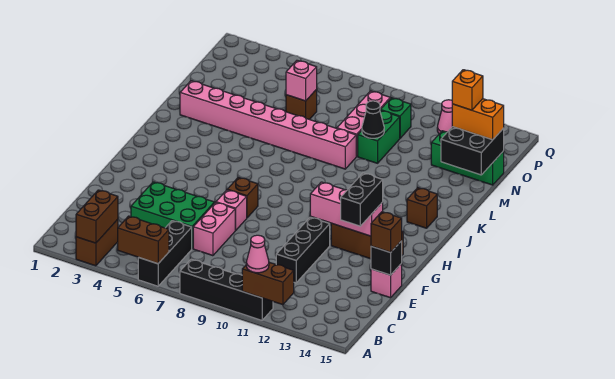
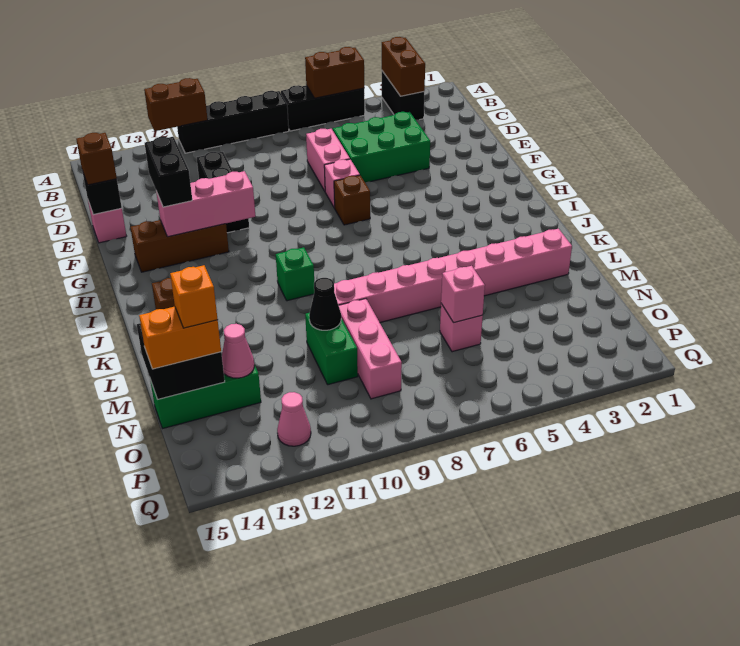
brown 1x2 brick [76,219,118,266] -> black 1x2 brick [382,71,424,120]
black 1x3 brick [138,221,192,286] -> black 1x3 brick turned to [281,85,365,131]
pink 1x1 cone [247,235,269,273] -> pink 1x1 cone moved to [222,324,254,378]
brown 1x1 brick [286,89,317,120] -> pink 1x1 brick [440,304,483,352]
green 1x1 brick [381,98,411,138] -> green 1x1 brick moved to [276,247,314,301]

